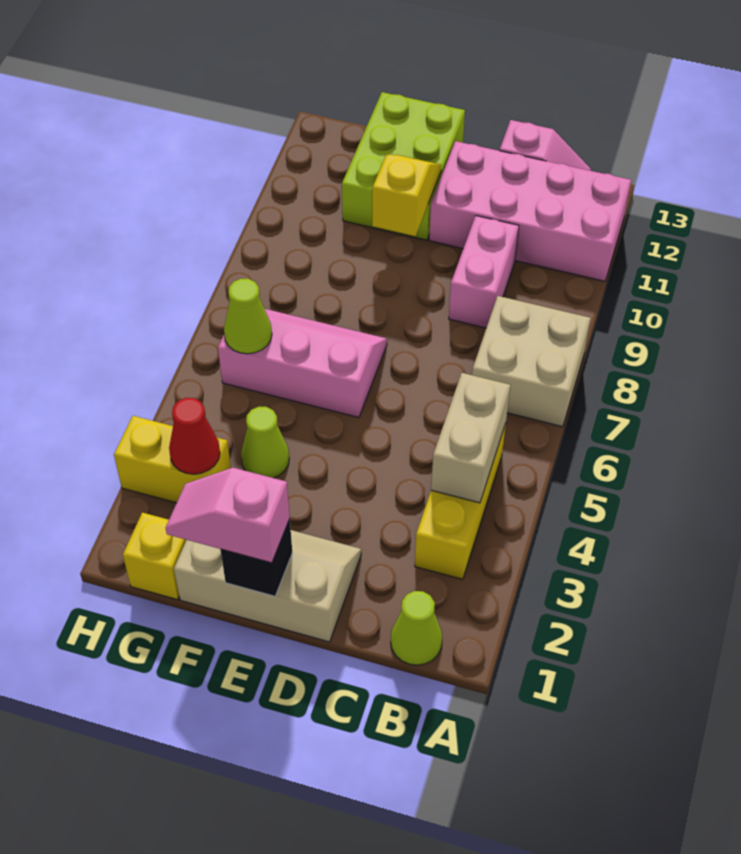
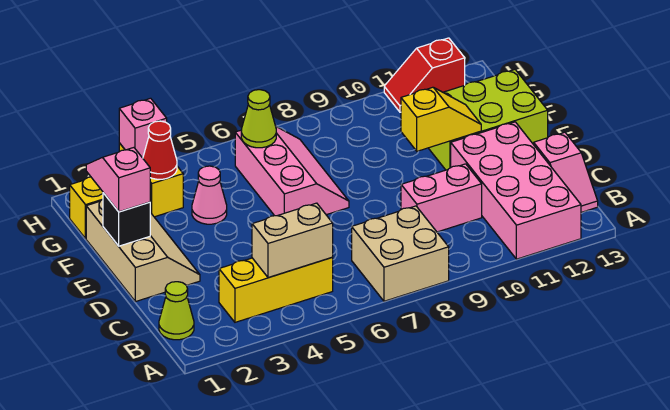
lime 1x1 cone [241,407,289,478] -> pink 1x1 cone [192,166,227,224]
none -> pink 1x1 brick [119,98,167,158]
none -> red 1x2 slope [384,38,465,112]

